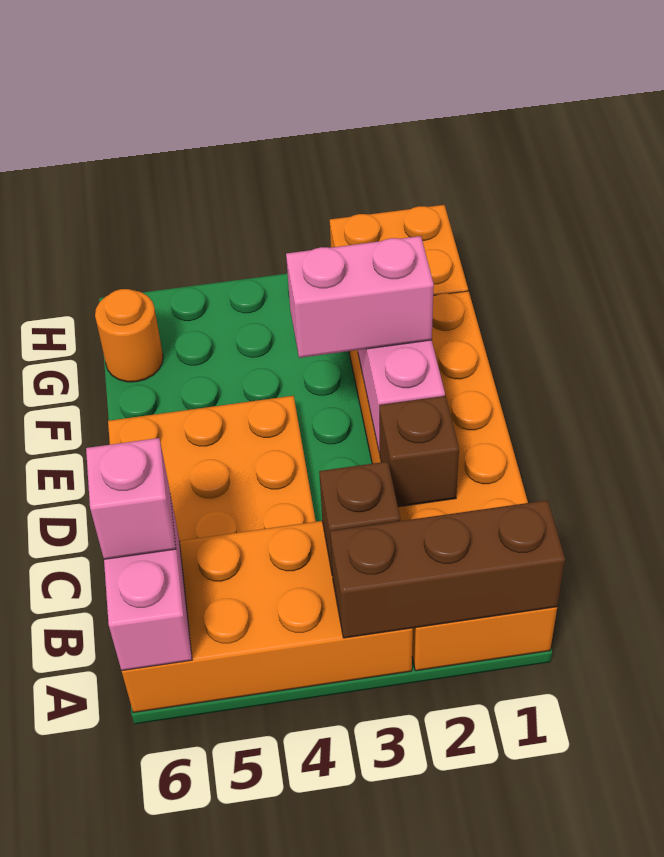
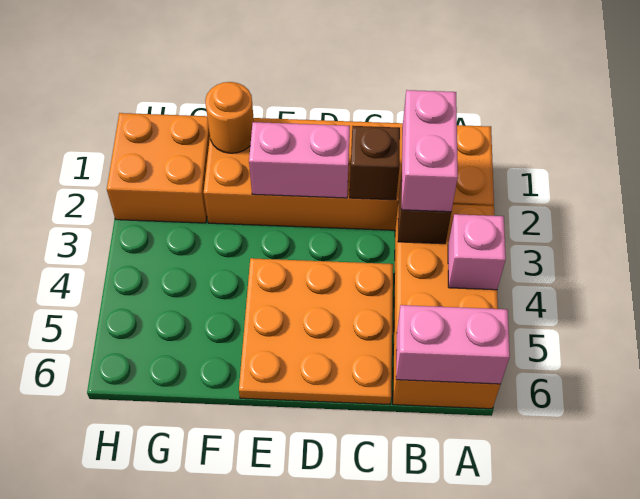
brown 1x3 brick [330,500,565,638] -> none
pink 1x1 brick [86,438,176,559] -> pink 1x1 brick moved to [448,214,506,290]
pink 1x2 brick [286,236,434,358] -> pink 1x2 brick moved to [402,90,458,212]
orange 1x1 round brick [95,289,163,382] -> orange 1x1 round brick moved to [205,82,254,153]

